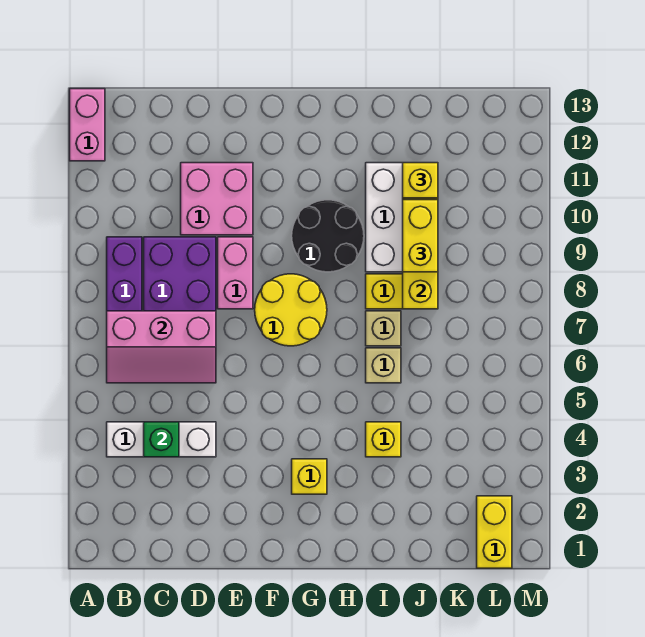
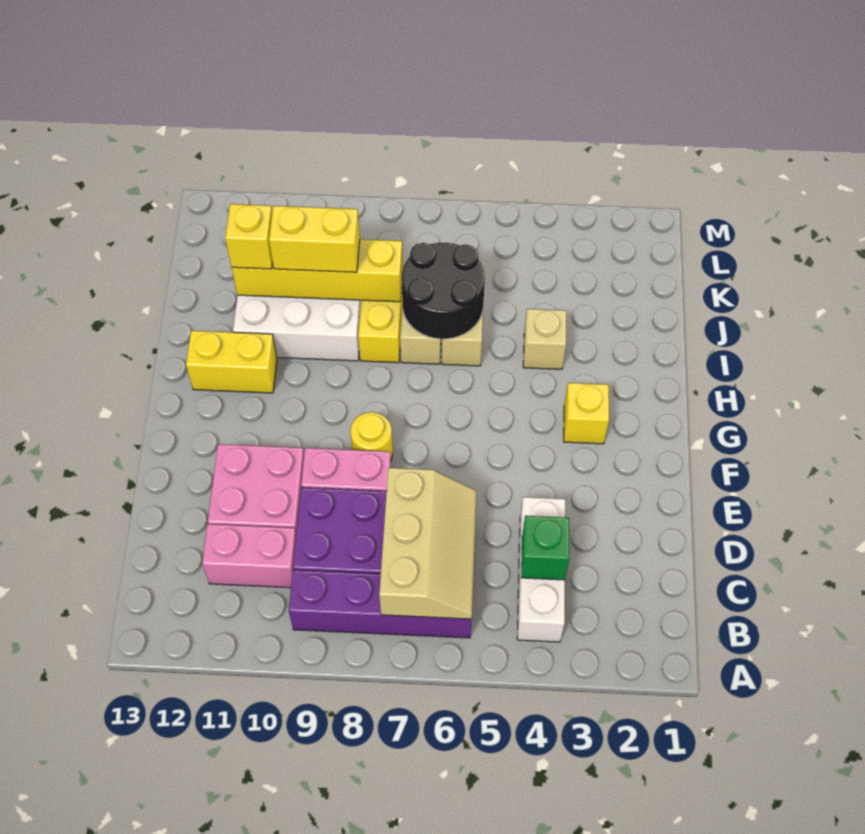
pink 1x2 brick [70,89,105,161] -> pink 1x2 brick moved to [202,524,296,588]
pink 2x3 slope [107,311,216,383] -> tan 2x3 slope [379,468,476,619]
yellow 2x2 round brick [255,274,327,346] -> yellow 1x1 round brick [350,412,393,460]
black 2x2 round brick [292,200,364,272] -> black 2x2 round brick moved to [402,243,485,339]
yellow 1x1 brick [366,422,401,457] -> tan 1x1 brick [523,309,566,369]
yellow 1x2 brick [477,496,512,568] -> yellow 1x2 brick moved to [186,331,277,393]

